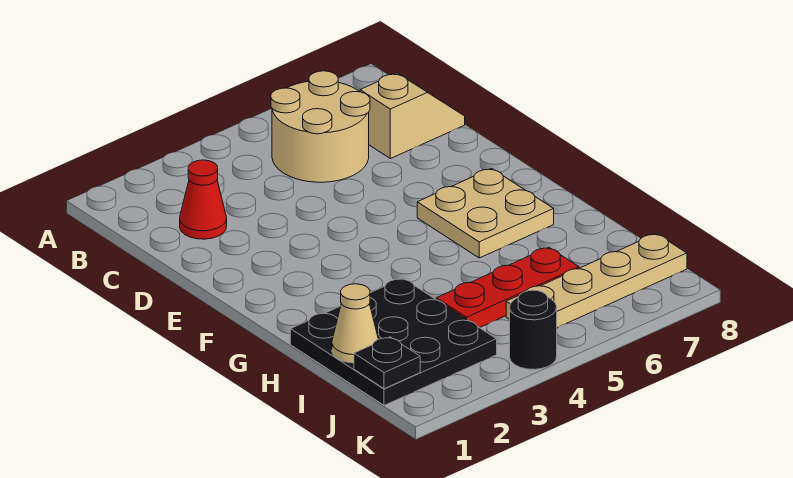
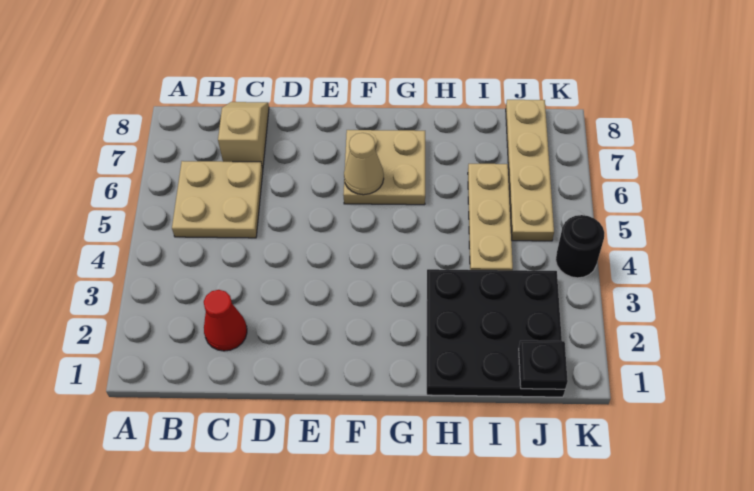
tan 2x2 round brick [271,71,370,182] -> tan 2x2 plate [172,161,263,238]
tan 1x1 cone [332,284,378,363] -> tan 1x1 cone moved to [344,133,384,195]
red 1x3 plate [436,247,579,328] -> tan 1x3 plate [468,164,513,270]

